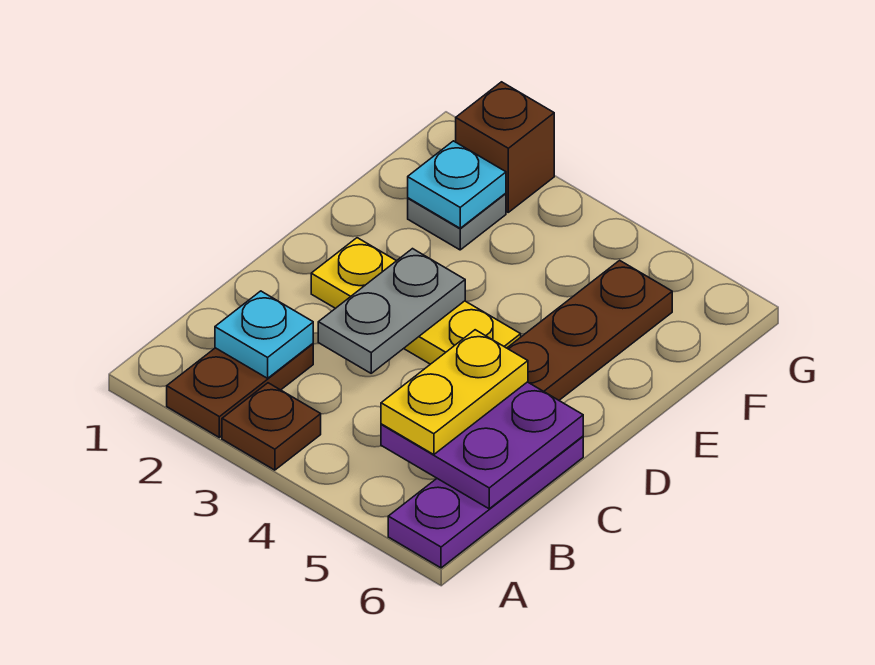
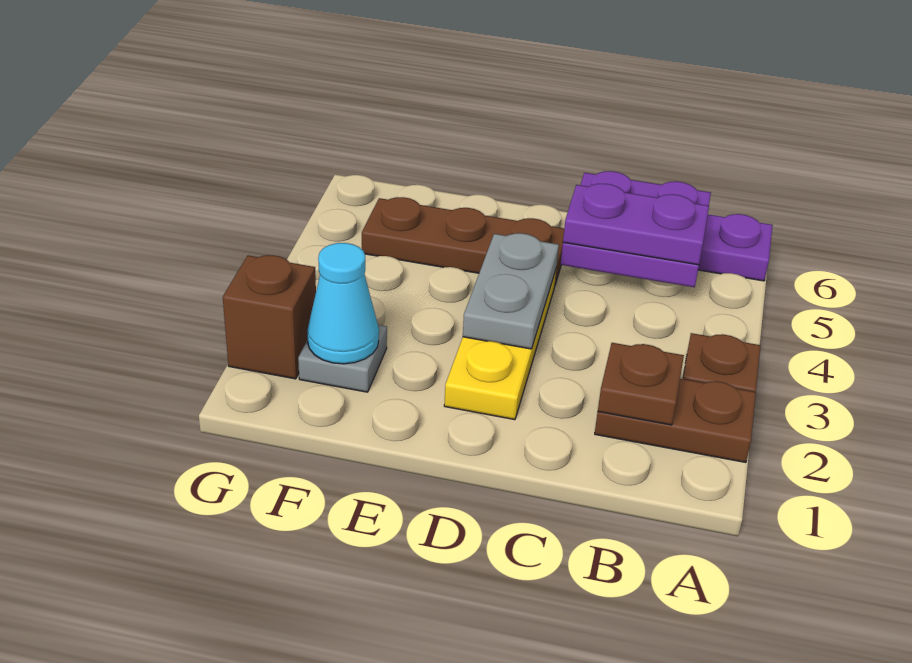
cyan 1x1 plate [215,291,313,378] -> brown 1x1 plate [598,343,684,425]
yellow 1x2 plate [381,330,528,455] -> purple 1x2 plate [563,184,709,265]
grey 1x2 plate [318,249,465,373] -> grey 1x2 plate turned to [463,233,559,349]
cyan 1x1 plate [408,141,506,228] -> cyan 1x1 cone [307,243,379,364]

